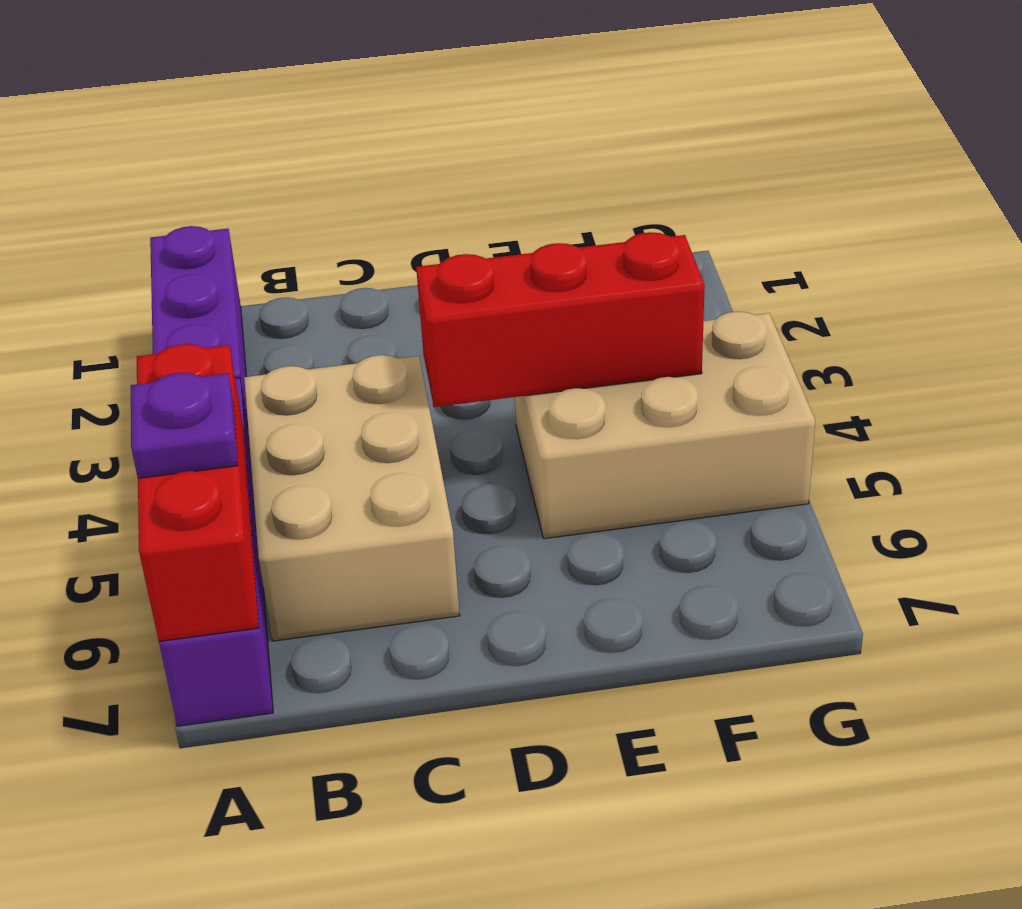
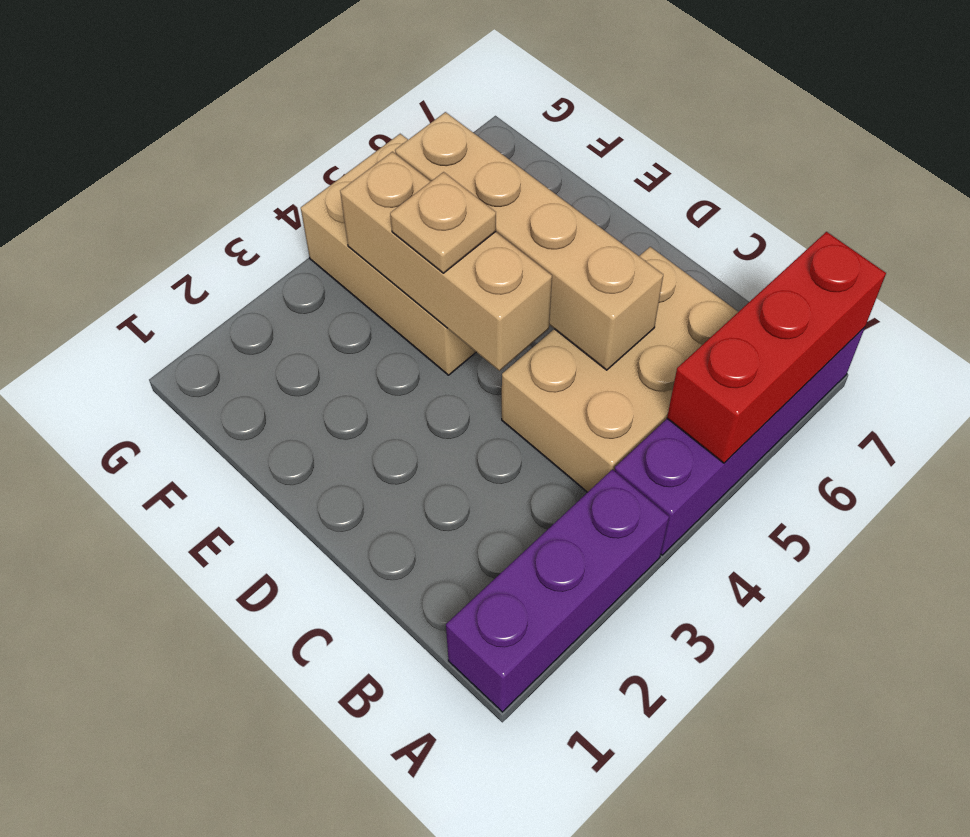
purple 1x1 plate [131,373,238,478] -> none
none -> tan 1x4 brick [395,112,663,370]
red 1x3 brick [416,232,705,407] -> tan 1x3 brick [340,152,552,371]
none -> tan 1x1 plate [390,172,496,273]

